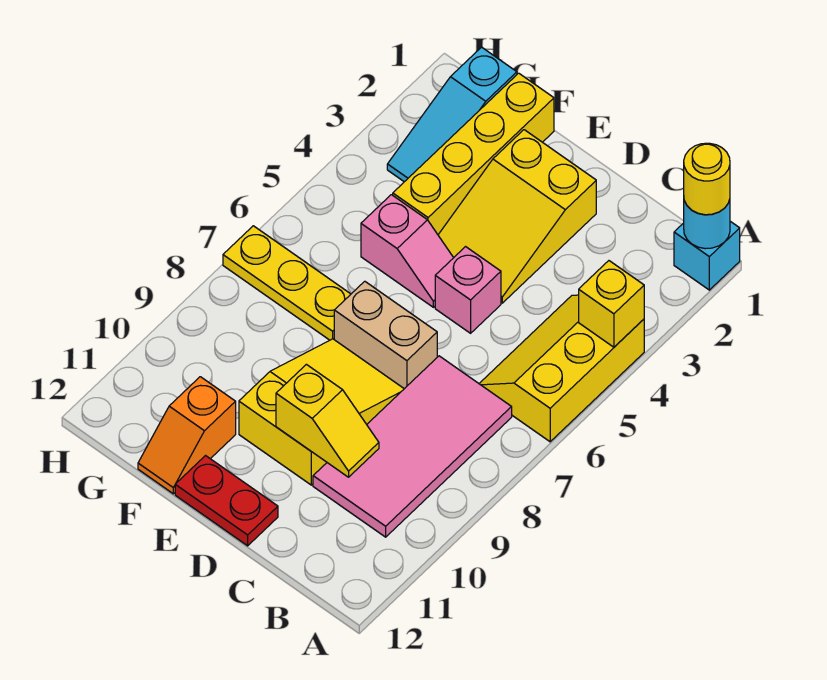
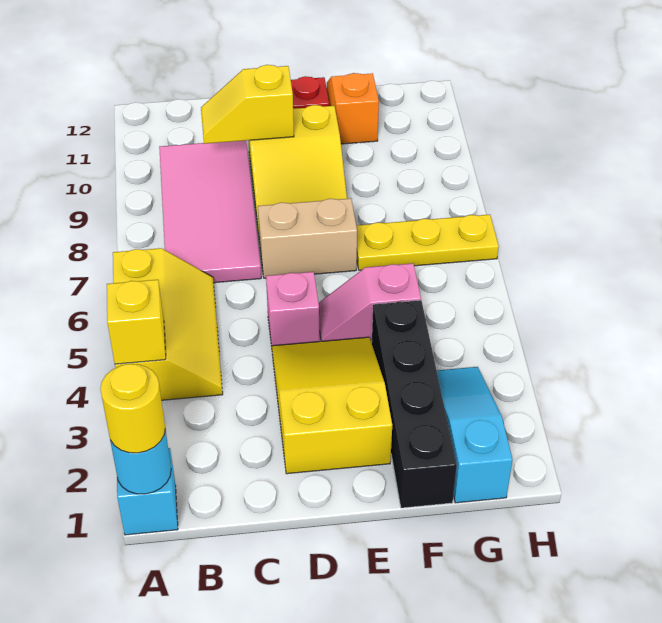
yellow 1x4 brick [393,73,554,234] -> black 1x4 brick [371,300,457,508]

